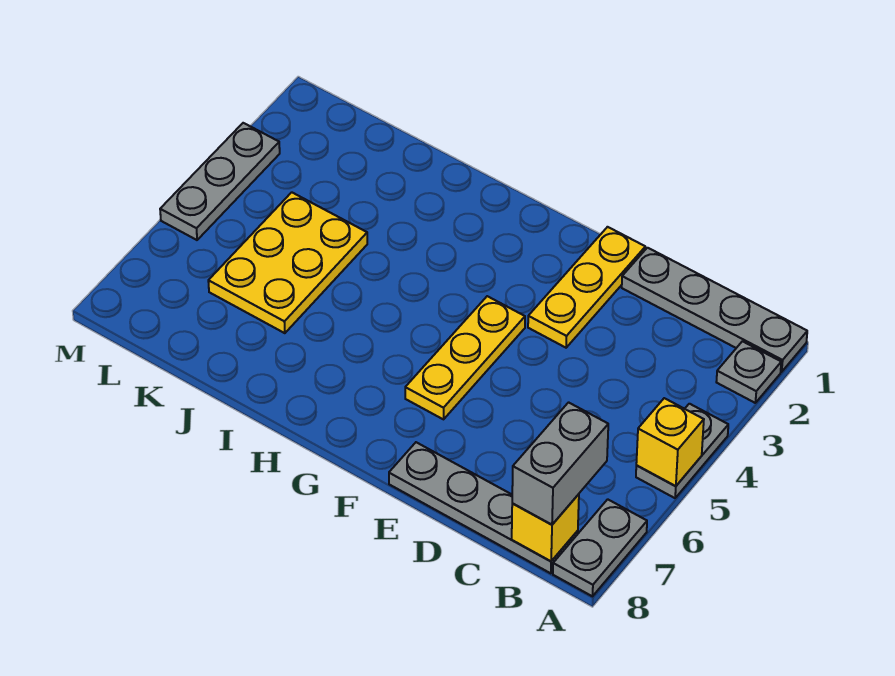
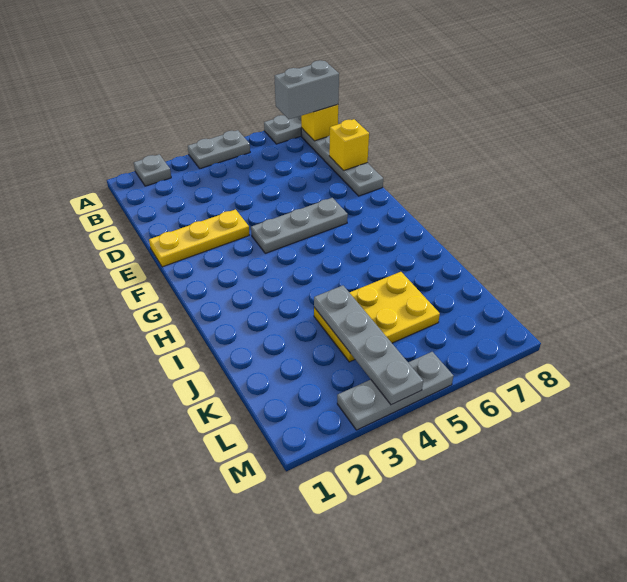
grey 1x4 plate [622,248,807,372] -> grey 1x4 plate moved to [314,285,423,405]
yellow 1x1 brick [636,398,704,486] -> yellow 1x1 brick moved to [329,119,369,171]
yellow 1x3 plate [405,296,525,419] -> grey 1x3 plate [251,198,348,253]

